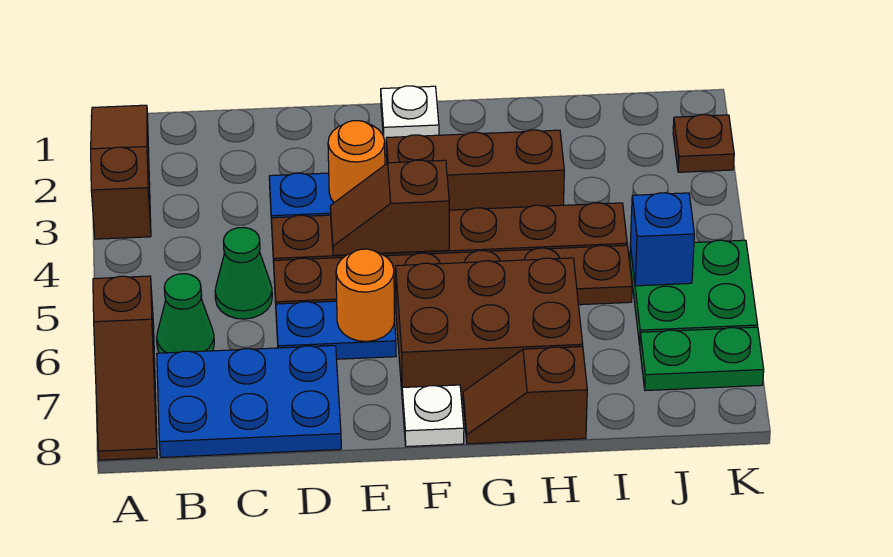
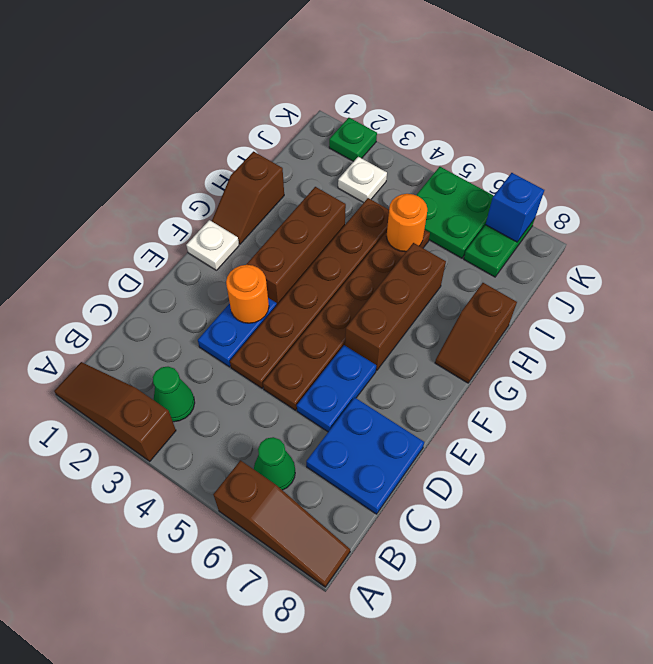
blue 2x3 plate [157,346,341,457] -> blue 2x2 plate [306,398,424,514]
green 1x1 cone [215,227,272,319] -> green 1x1 cone moved to [153,367,195,422]
brown 1x2 slope [330,160,449,255] -> brown 1x2 slope moved to [212,151,284,244]
orange 1x1 round brick [336,249,394,341] -> orange 1x1 round brick moved to [387,194,427,252]
brown 2x3 brick [396,258,583,399] -> brown 1x3 brick [345,243,446,371]
white 1x1 plate [402,385,464,447] -> white 1x1 plate moved to [338,157,387,203]
blue 1x1 brick [630,193,694,286] -> blue 1x1 brick moved to [485,173,544,242]
brown 1x1 plate [673,115,734,172] -> green 1x1 plate [329,118,377,161]

